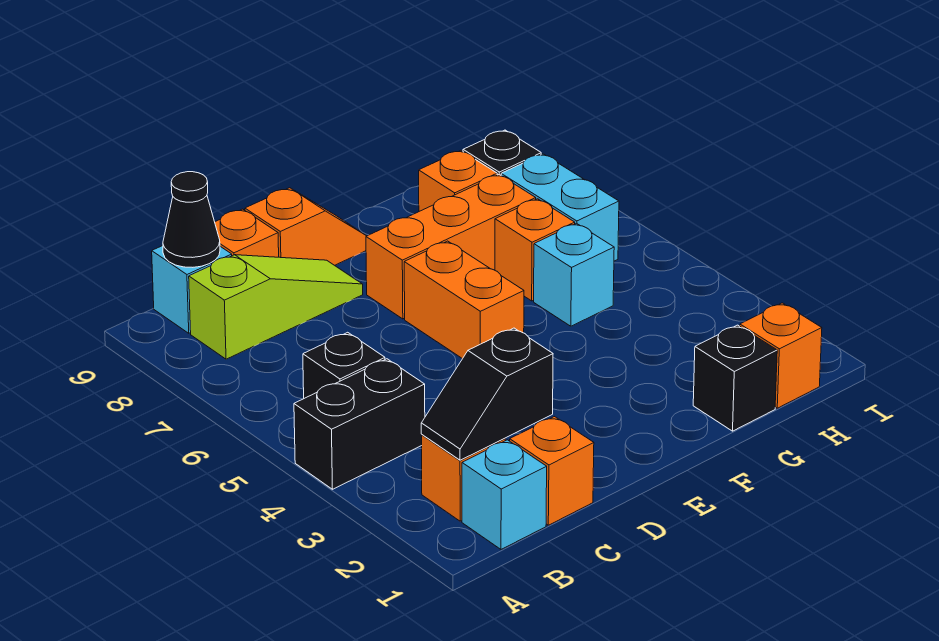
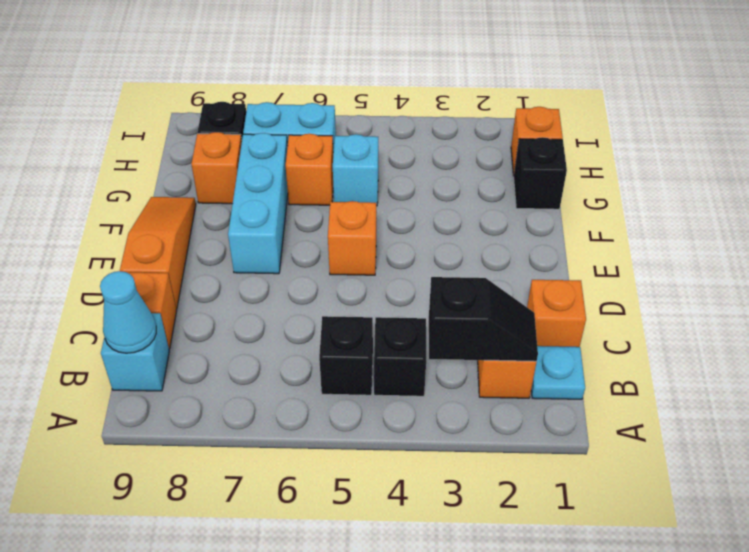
black 1x2 brick [294,359,425,489] -> black 1x1 brick [374,317,426,396]
cyan 1x1 brick [462,440,547,549] -> cyan 1x1 plate [531,346,585,399]
black 1x2 slope [421,328,553,460] -> black 1x2 slope turned to [429,277,538,361]
lime 1x3 slope [189,255,363,359] -> none
black 1x1 cone [163,172,220,267] -> cyan 1x1 cone [100,271,156,353]
orange 1x2 slope [245,188,366,265] -> orange 1x3 slope [120,197,196,309]
orange 1x2 brick [404,241,524,359] -> orange 1x1 brick [328,201,376,275]
orange 1x3 brick [366,175,536,319] -> cyan 1x3 brick [228,133,288,274]

